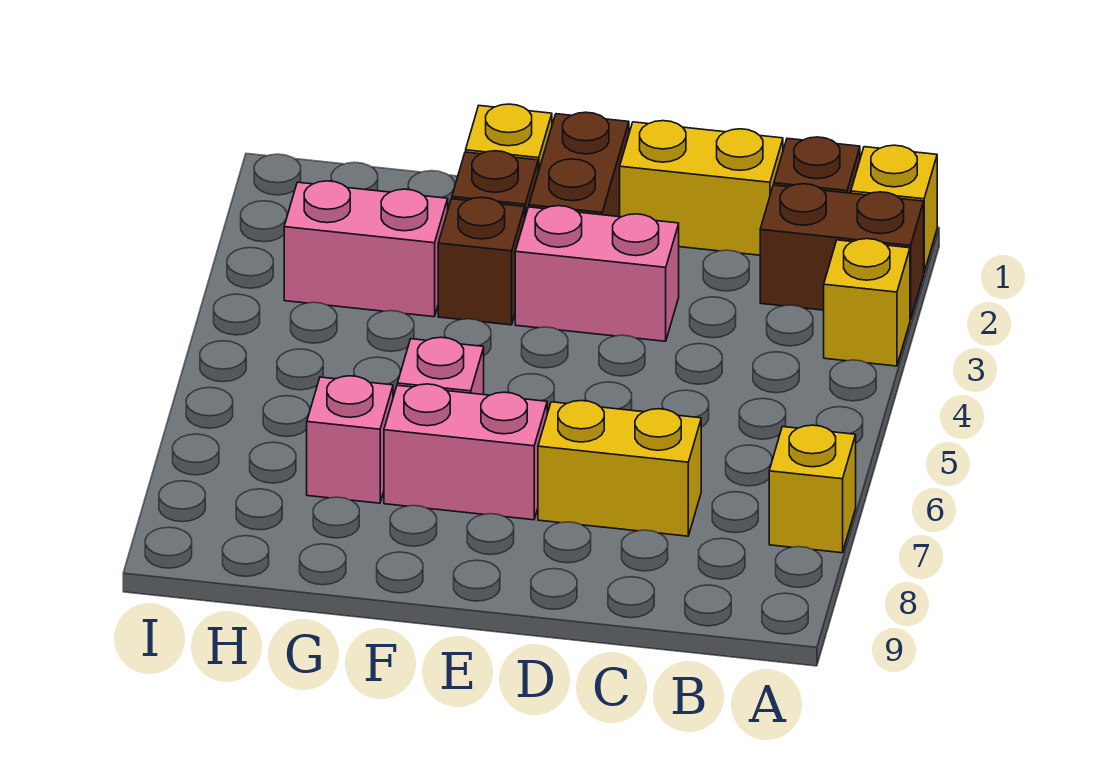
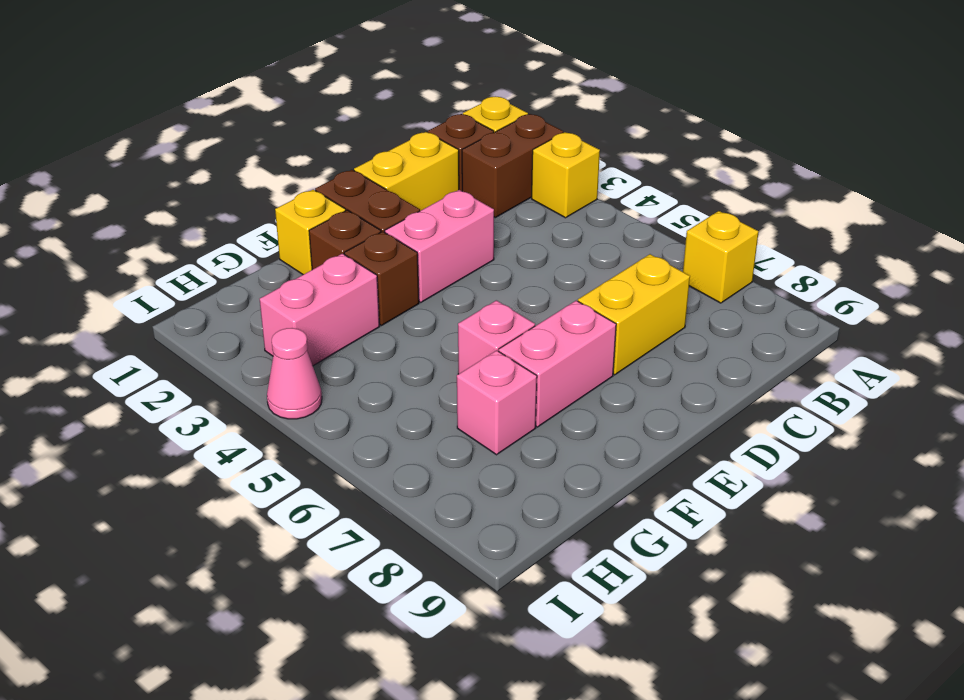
none -> pink 1x1 cone [267,328,322,419]

